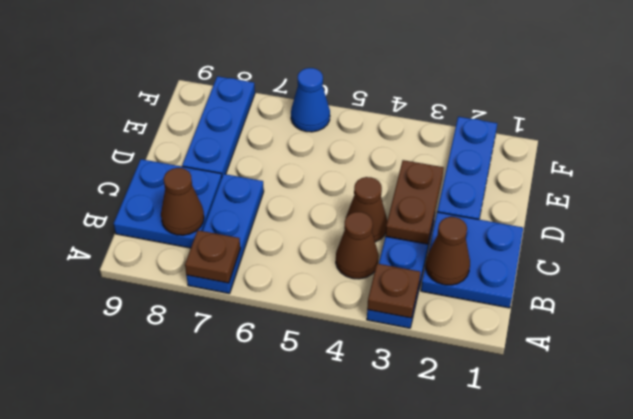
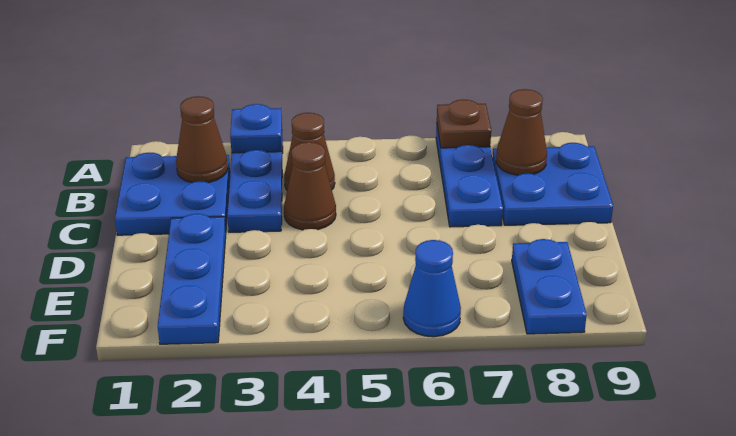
brown 1x1 plate [367,264,420,318] -> blue 1x1 plate [230,104,282,153]
brown 1x2 plate [385,160,444,244] -> none
blue 1x3 plate [182,76,255,176] -> blue 1x2 plate [512,239,587,334]

